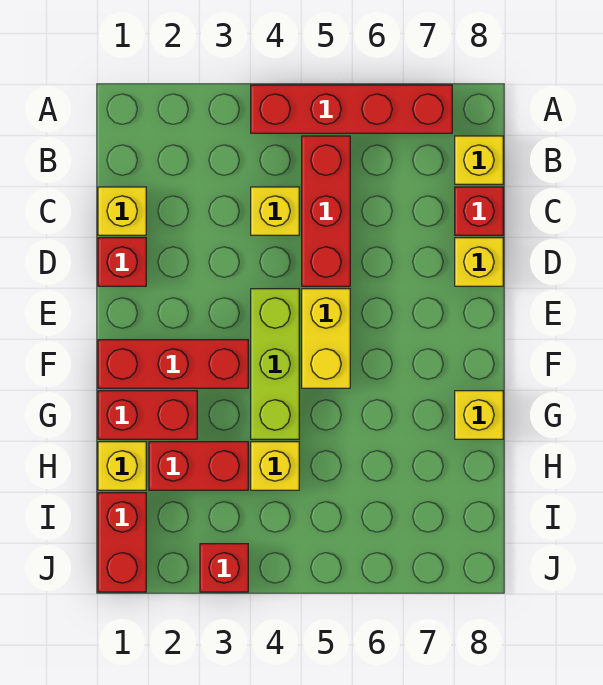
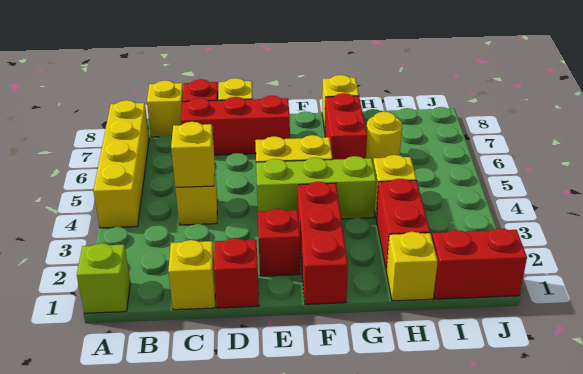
none -> lime 1x1 brick [77,243,130,313]
red 1x4 brick [251,85,452,133] -> yellow 1x4 brick [93,100,149,228]
red 1x3 brick [302,136,350,286] -> red 1x3 brick moved to [181,96,290,155]
none -> yellow 1x1 brick [171,122,215,187]
red 1x2 brick [98,391,197,439] -> red 1x2 brick moved to [325,93,367,160]
none -> yellow 1x1 round brick [366,112,402,162]
red 1x1 brick [200,544,248,592] -> red 1x1 brick moved to [258,209,300,276]

